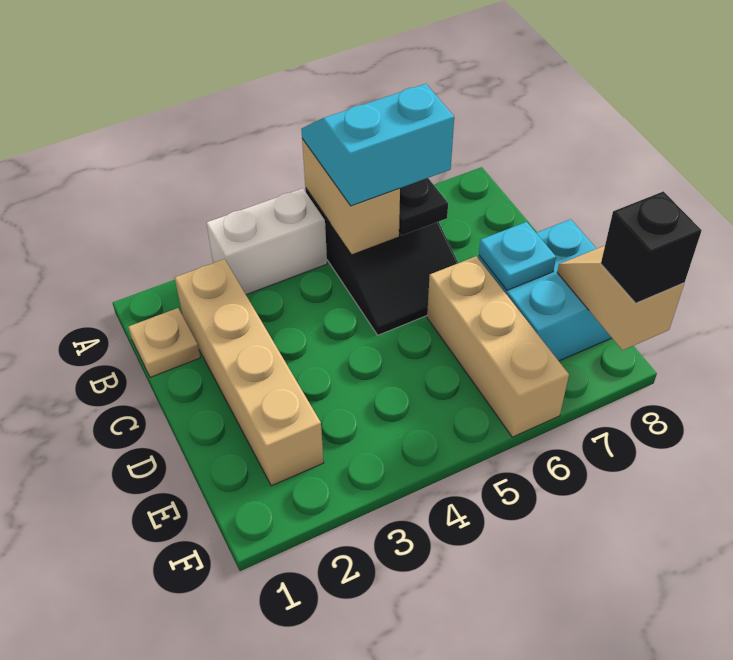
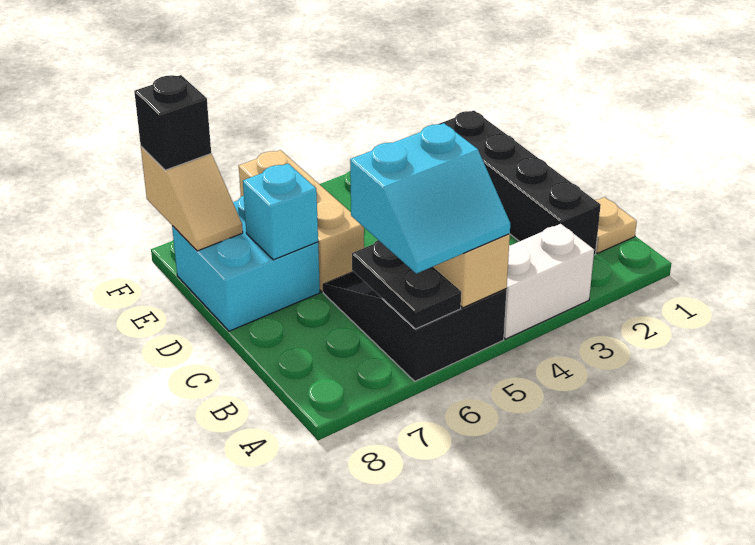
tan 1x4 brick [175,259,324,486] -> black 1x4 brick [439,111,601,255]
cyan 1x1 plate [479,222,556,290] -> cyan 1x1 brick [243,164,318,260]

